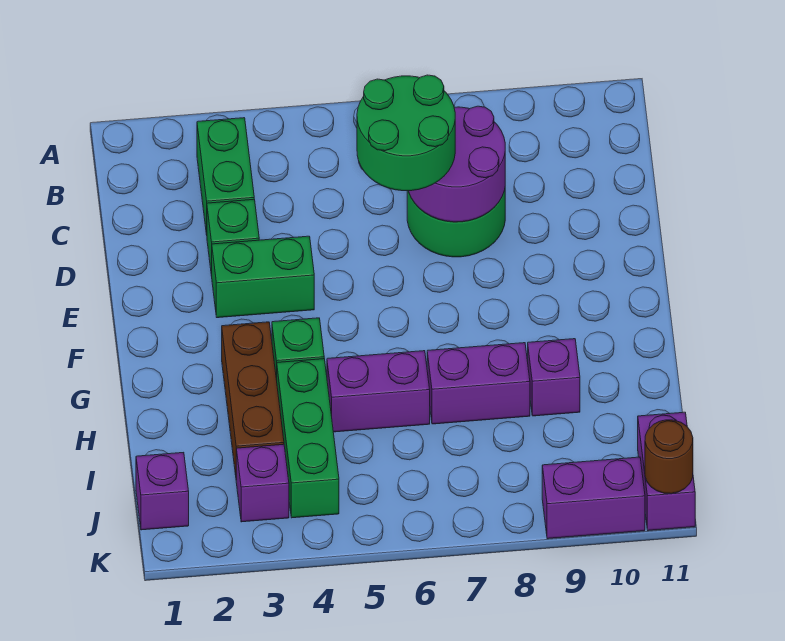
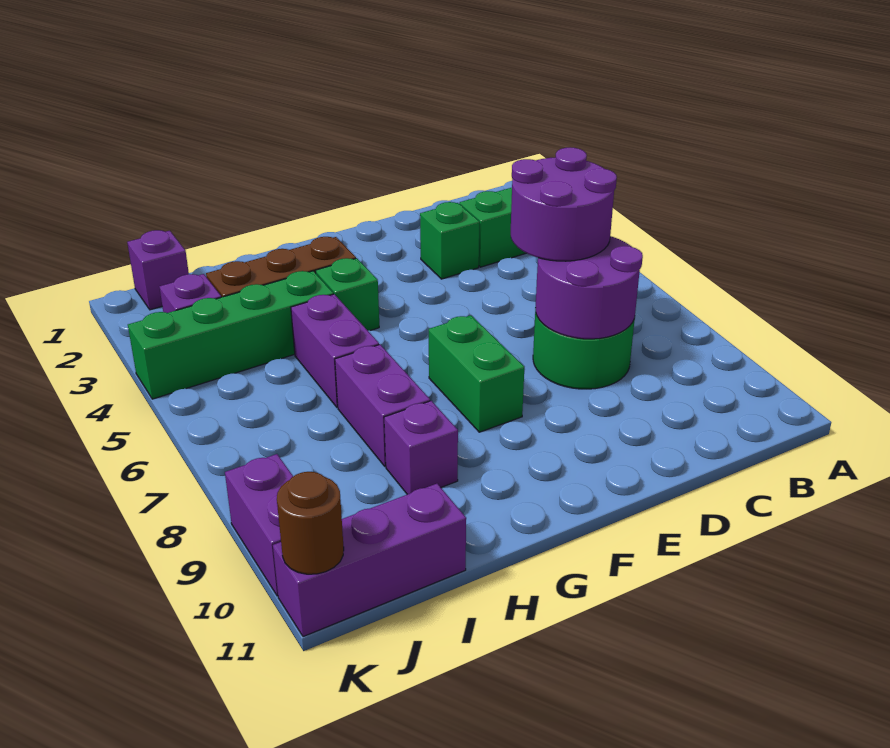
green 2x2 round brick [357,75,455,191] -> purple 2x2 round brick [511,147,617,261]
green 1x2 brick [212,236,314,318] -> green 1x2 brick moved to [429,315,524,432]
green 1x3 brick [277,359,339,518] -> green 1x4 brick [128,271,333,399]
purple 1x2 brick [638,412,695,531] -> purple 1x3 brick [273,484,466,637]

